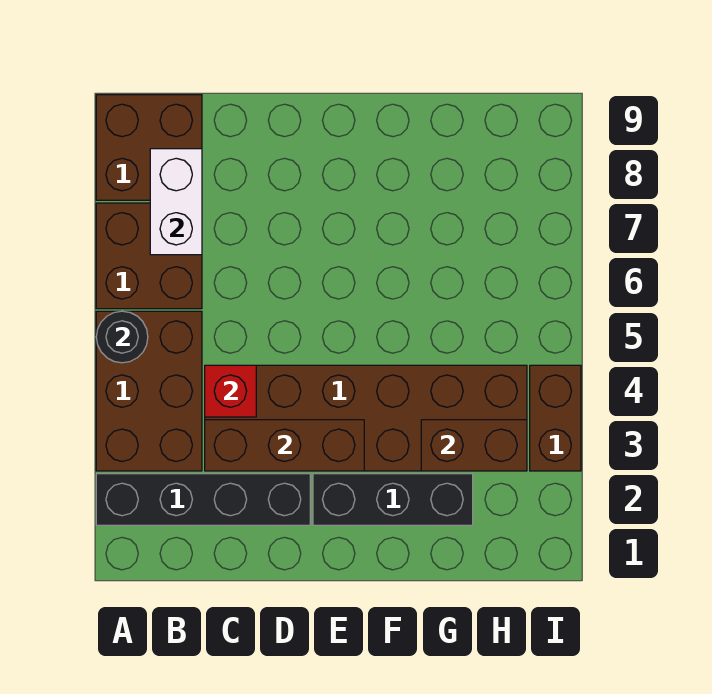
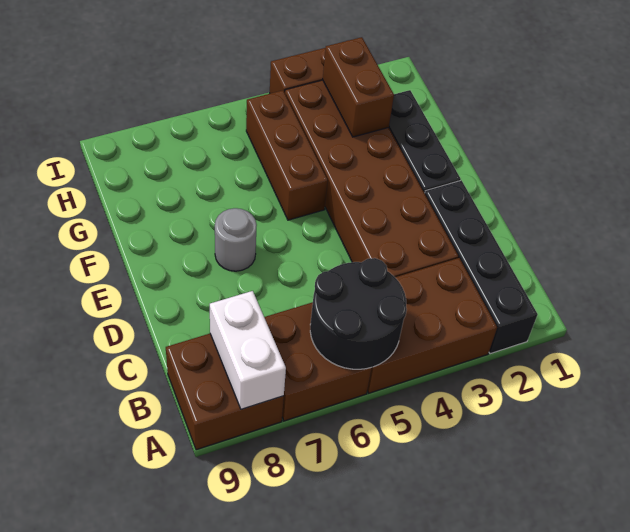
black 1x1 round brick [96,311,148,363] -> black 2x2 round brick [310,258,407,369]
white 1x2 brick [150,149,202,255] -> white 1x2 brick turned to [210,291,286,409]
brown 1x3 brick [205,420,364,471] -> brown 1x3 brick moved to [246,90,328,220]
red 1x1 brick [205,365,256,417] -> none
none -> grey 1x1 round brick [215,208,257,271]

